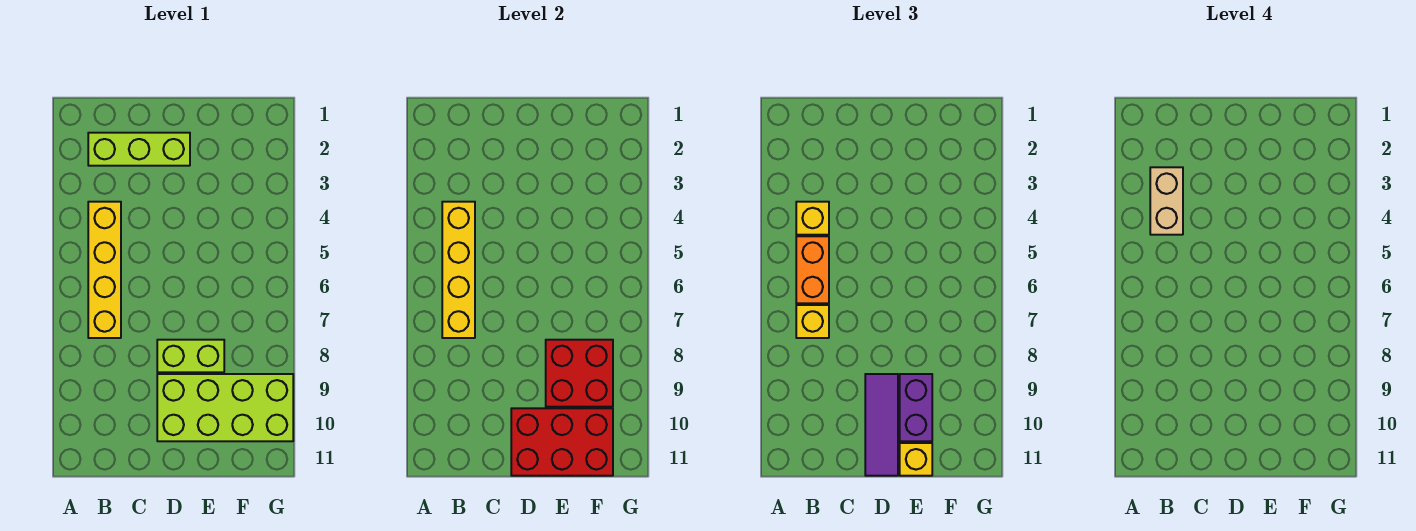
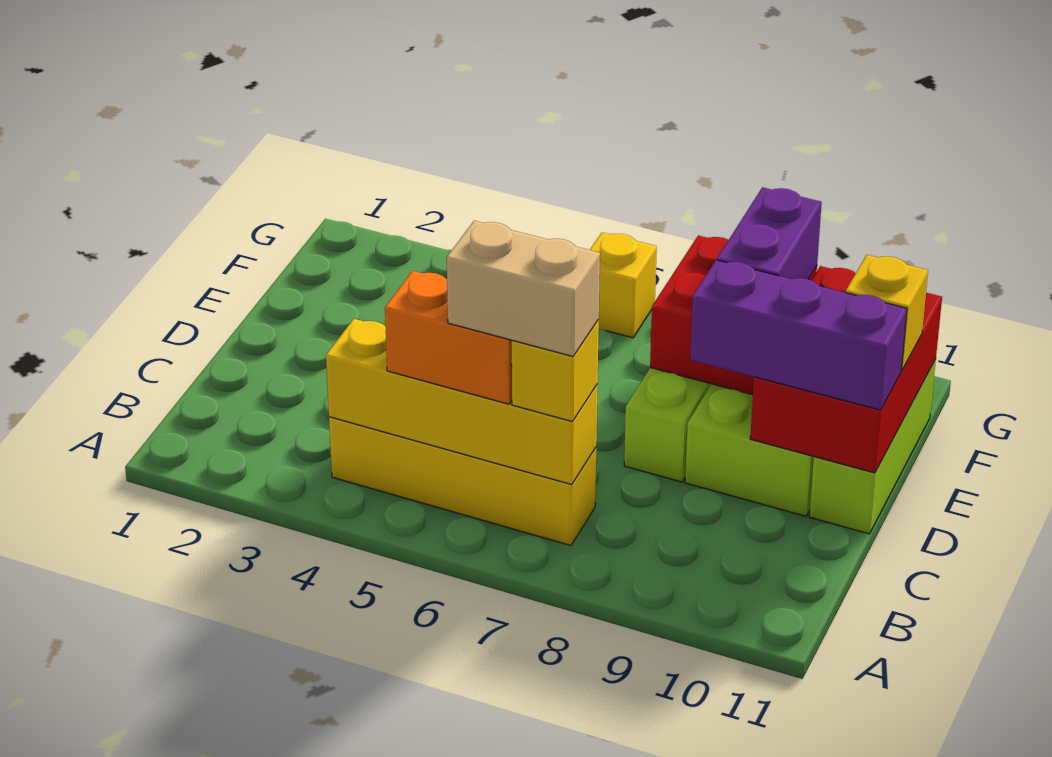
lime 1x3 brick [88,133,190,166] -> lime 1x3 brick moved to [809,359,936,534]
tan 1x2 brick [1150,167,1183,235] -> tan 1x2 brick moved to [447,221,600,356]
yellow 1x1 brick [796,202,829,235] -> yellow 1x1 brick moved to [590,232,657,338]
purple 1x3 tile [865,374,898,476] -> purple 1x3 brick [690,260,907,410]
purple 1x2 brick [900,374,932,441] -> purple 1x2 brick turned to [717,187,822,279]

